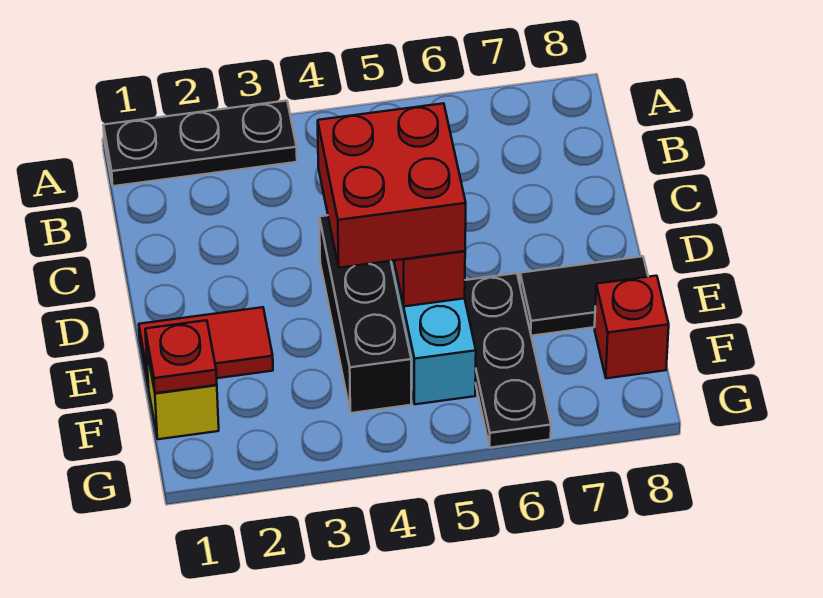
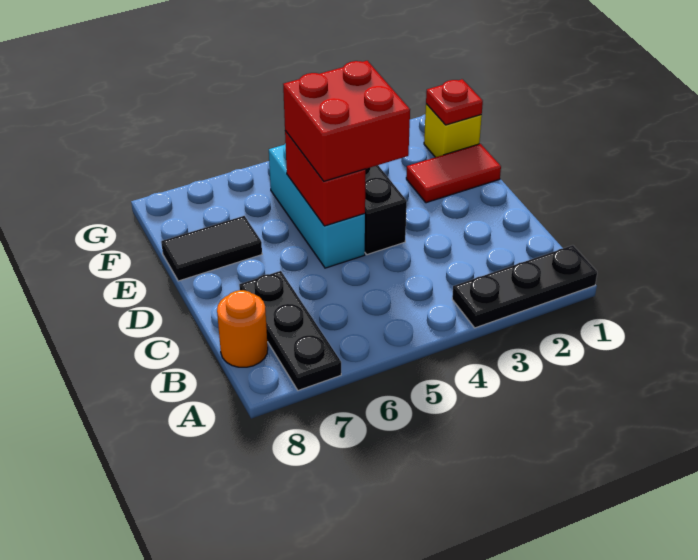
none -> orange 1x1 round brick [217,290,268,367]
black 1x3 plate [465,273,551,448] -> black 1x3 plate moved to [239,271,341,390]
red 1x1 brick [595,276,669,378] -> none

